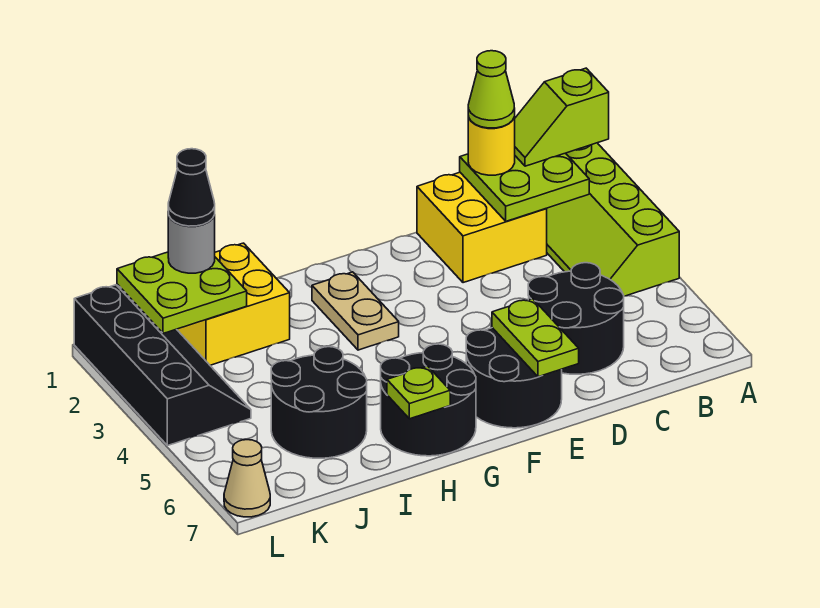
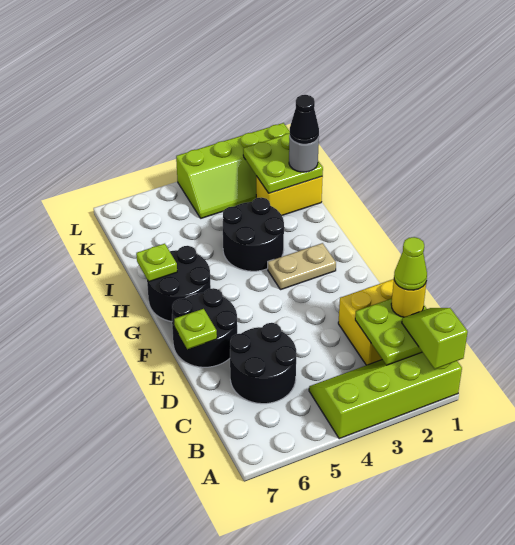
lime 1x2 plate [492,299,579,377] -> lime 1x1 plate [174,309,217,349]
yellow 2x2 brick [177,243,290,365] -> yellow 1x2 brick [256,176,323,215]
black 2x2 round brick [271,347,367,458] -> black 2x2 round brick moved to [223,197,284,271]
black 2x4 slope [74,285,251,446] -> lime 2x4 slope [176,123,290,218]
tan 1x1 cone [224,440,270,517] -> none

